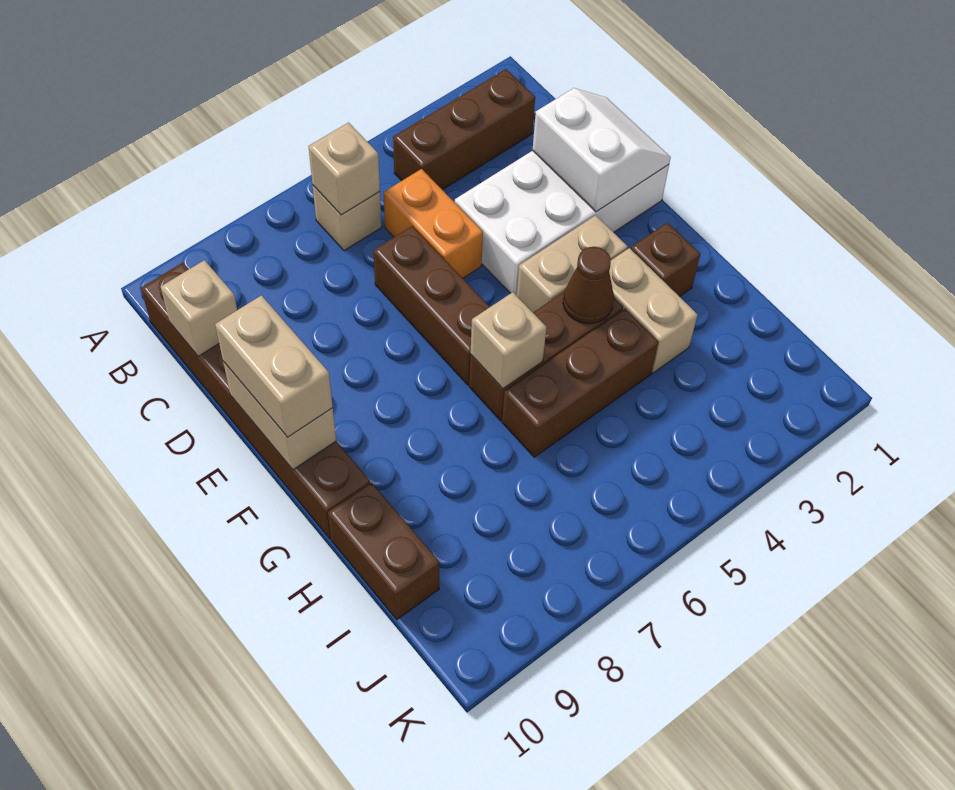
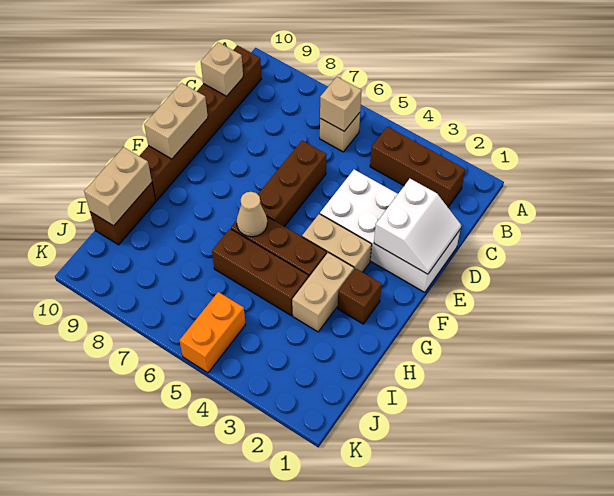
orange 1x2 brick [383,169,483,278] -> orange 1x2 brick moved to [179,292,245,373]
tan 1x2 brick [215,295,333,437] -> tan 1x2 brick moved to [84,147,152,226]
brown 1x1 cone [563,247,614,324] -> none
tan 1x1 brick [471,292,547,389] -> tan 1x1 cone [237,192,267,237]

